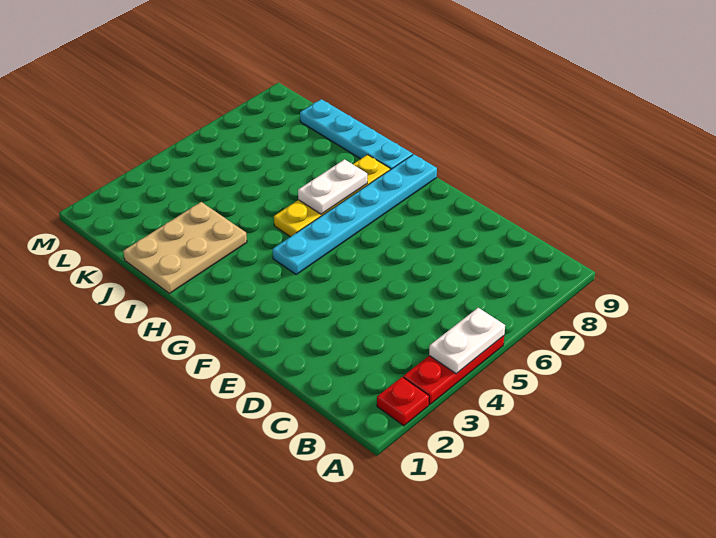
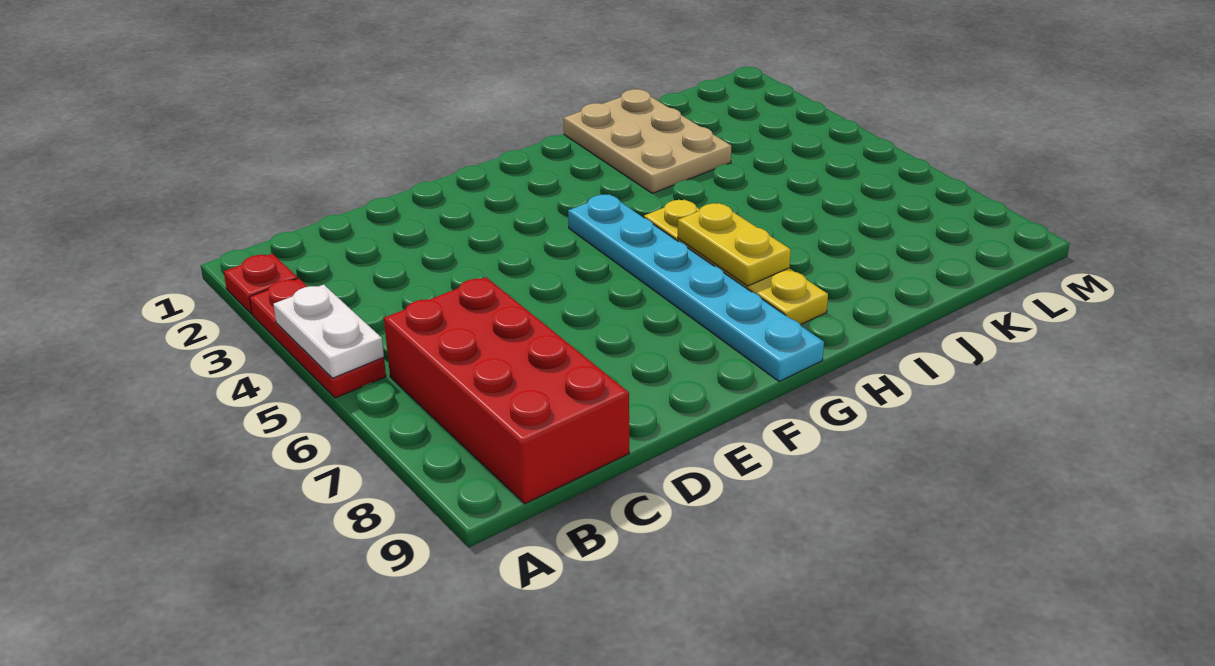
none -> red 2x4 brick [384,277,629,504]
white 1x2 plate [298,159,367,214] -> yellow 1x2 plate [678,203,791,286]
cyan 1x4 plate [300,99,413,170] -> none

